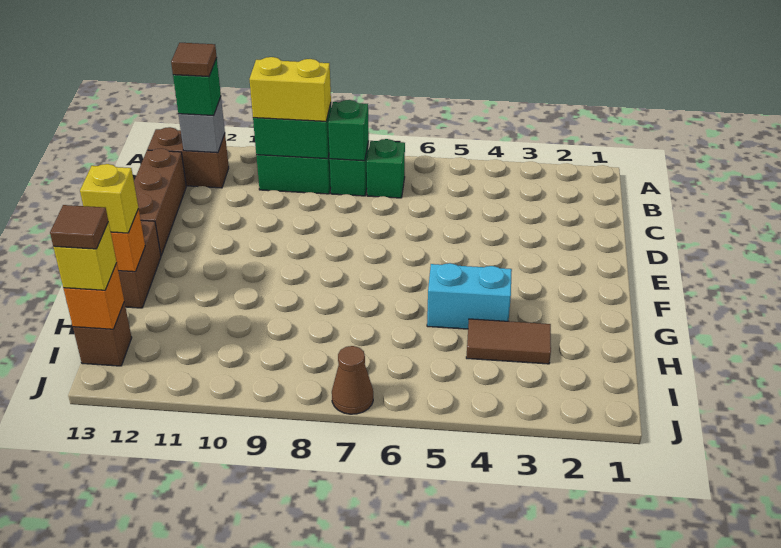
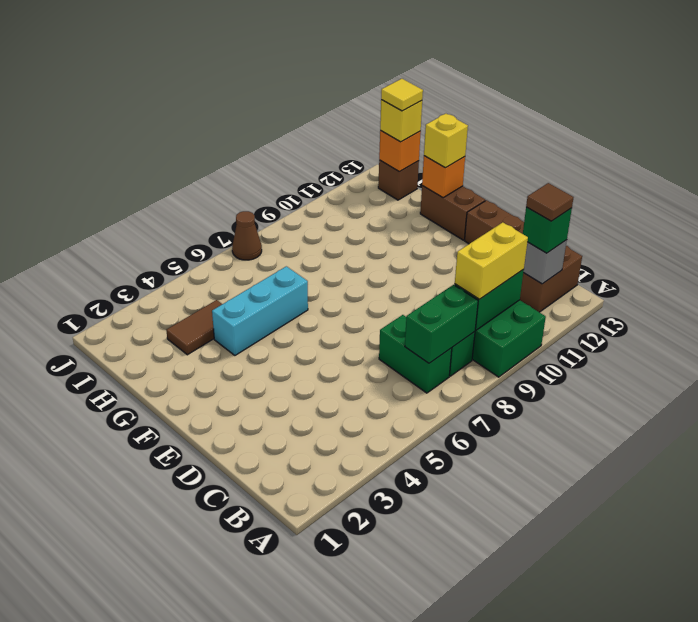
green 1x1 brick [367,139,405,198] -> green 1x2 brick [379,315,452,393]
green 1x1 brick [328,100,369,161] -> green 1x2 brick [405,285,478,363]
cyan 1x2 brick [427,263,512,329] -> cyan 1x3 brick [212,266,308,355]
brown 1x1 tile [50,205,108,249] -> yellow 1x1 tile [381,79,423,111]

